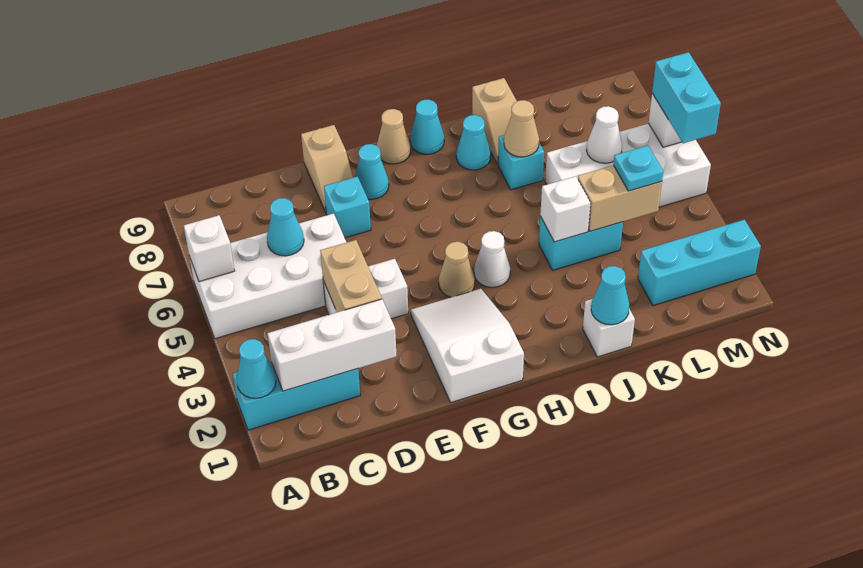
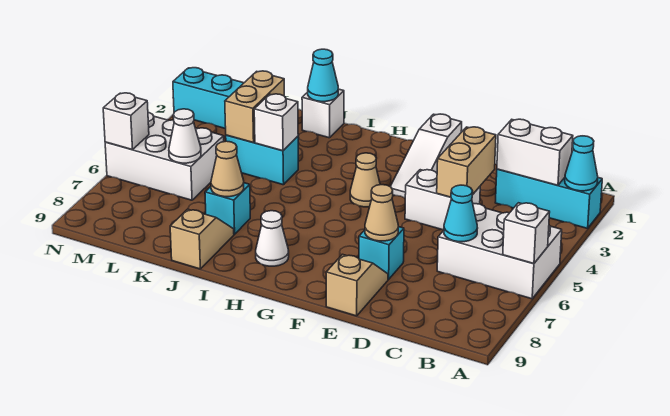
white 2x4 brick [189,213,347,339] -> white 2x3 brick [437,204,562,299]
white 1x3 brick [267,299,396,391] -> white 1x2 brick [497,119,573,185]
white 2x3 slope [411,289,524,402] -> white 1x3 slope [390,114,462,198]
cyan 1x1 cone [355,144,389,199] -> none
tan 1x1 cone [377,109,411,164] -> tan 1x1 cone moved to [365,185,398,241]
white 1x1 cone [474,231,510,287] -> white 1x1 cone moved to [256,211,289,266]
cyan 1x1 cone [410,100,444,154] -> none
cyan 1x1 cone [456,115,491,170] -> none
tan 1x2 brick [578,165,662,231] -> tan 1x2 brick turned to [225,71,284,143]
white 2x4 brick [545,123,711,207] -> white 2x3 brick [105,112,224,200]
cyan 1x1 plate [613,145,663,191] -> none
cyan 1x2 brick [652,52,721,143] -> none

